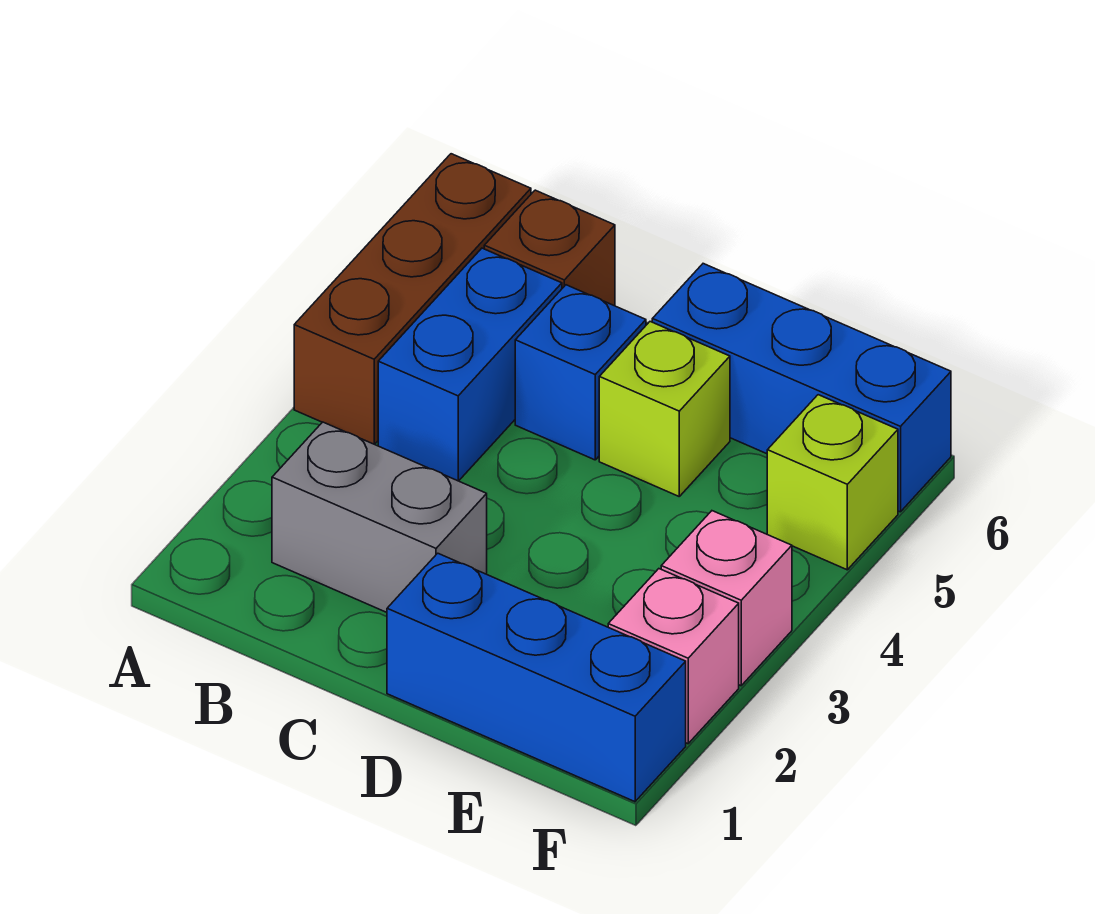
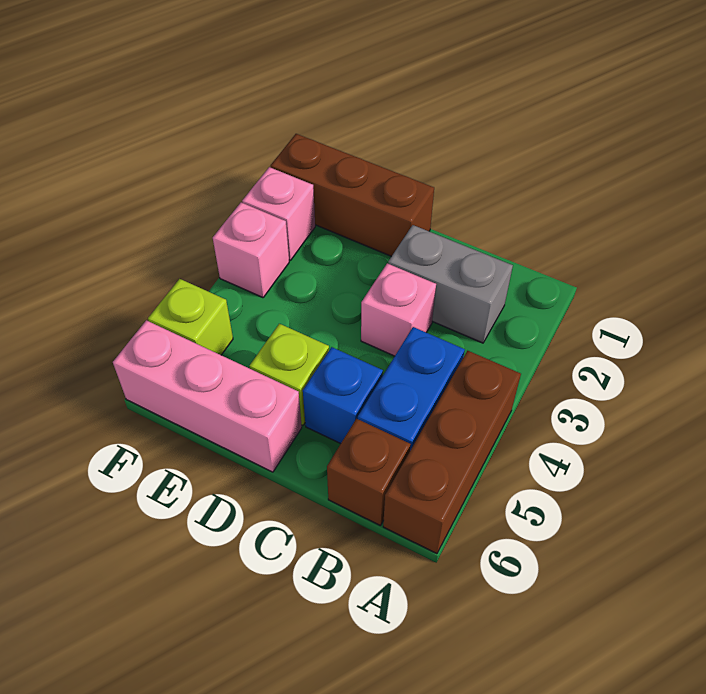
none -> pink 1x1 brick [361,263,436,356]
blue 1x3 brick [387,553,686,802] -> brown 1x3 brick [271,134,434,256]
blue 1x3 brick [652,264,951,512] -> pink 1x3 brick [113,320,302,472]

